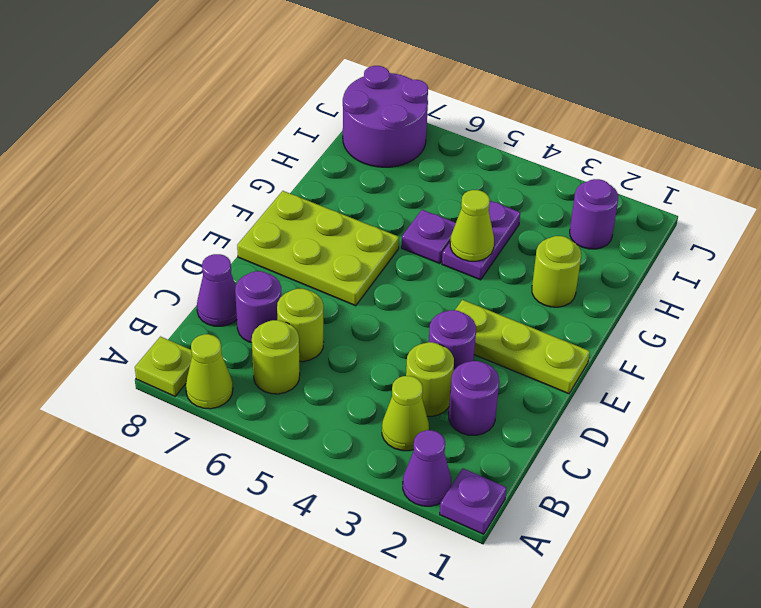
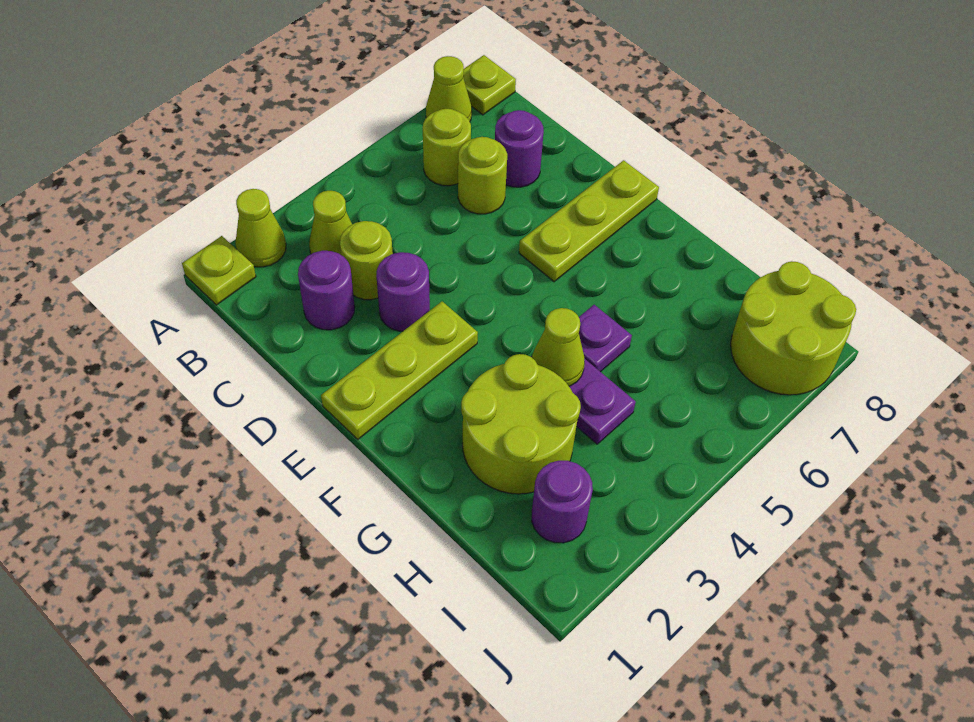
purple 1x1 plate [440,468,506,534] -> lime 1x1 plate [182,236,256,305]
purple 1x1 cone [403,430,451,506] -> lime 1x1 cone [235,189,286,267]
purple 1x1 cone [197,254,237,326] -> none
lime 2x3 plate [237,191,399,306] -> lime 1x3 plate [519,160,659,282]
lime 1x1 round brick [532,236,581,307] -> lime 2x2 round brick [461,354,581,494]
purple 2x2 round brick [343,66,428,167] -> lime 2x2 round brick [731,261,856,395]

